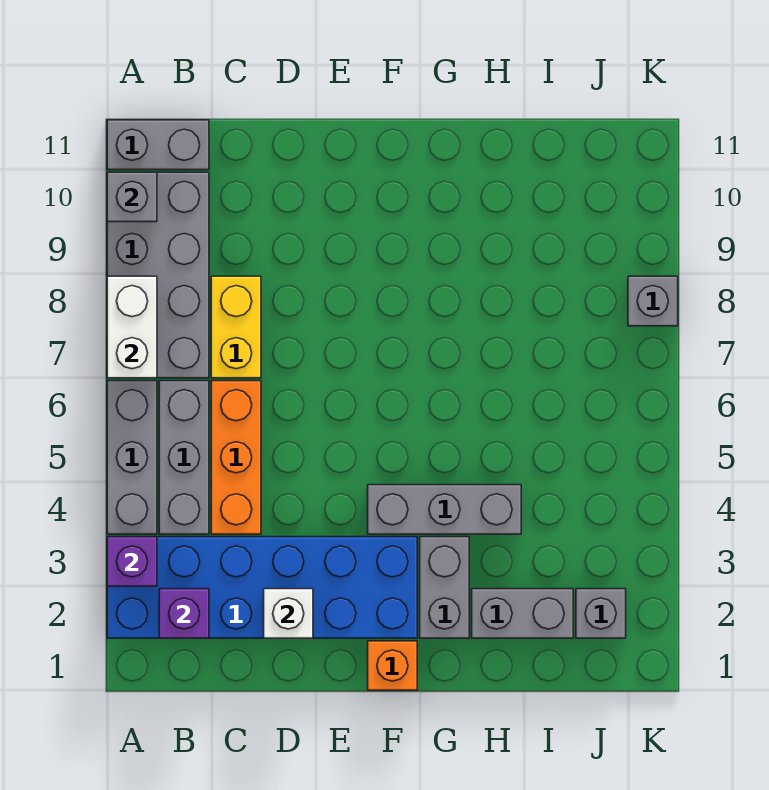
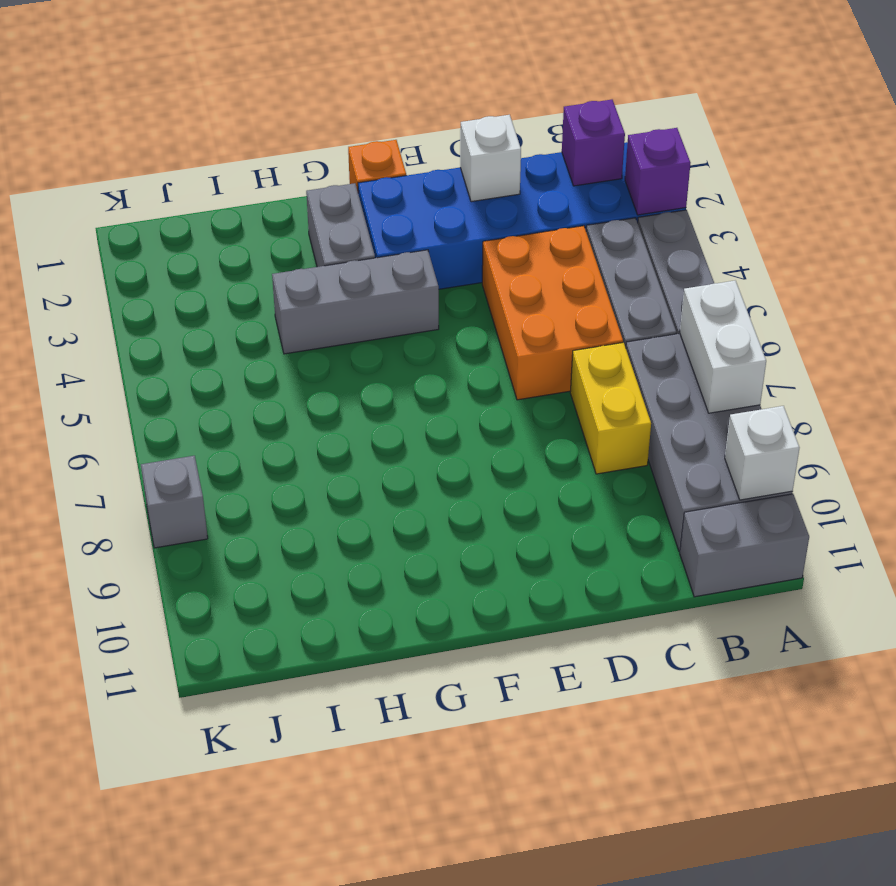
grey 1x1 brick [107,172,157,222] -> white 1x1 brick [725,406,799,500]
orange 1x3 brick [211,381,261,534] -> orange 2x3 brick [482,226,623,400]
grey 1x2 brick [472,589,573,638] -> none
grey 1x1 brick [576,589,626,638] -> none

